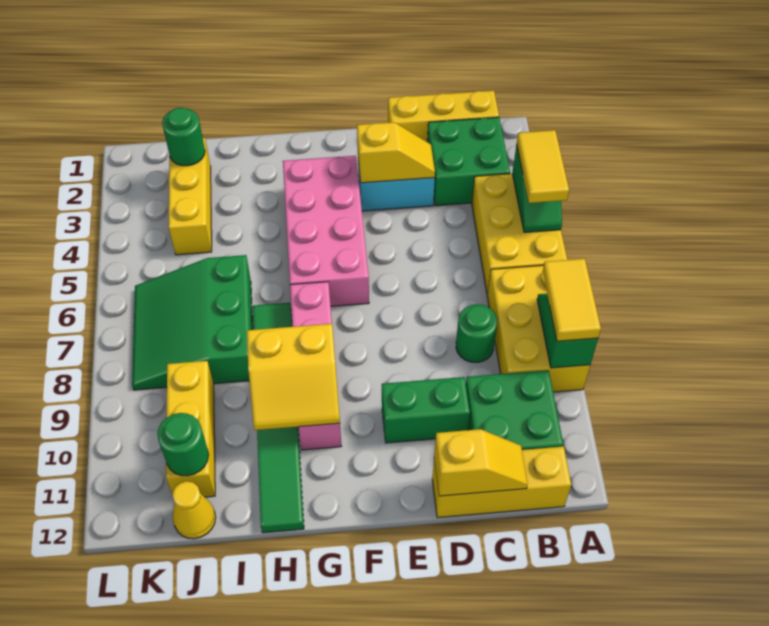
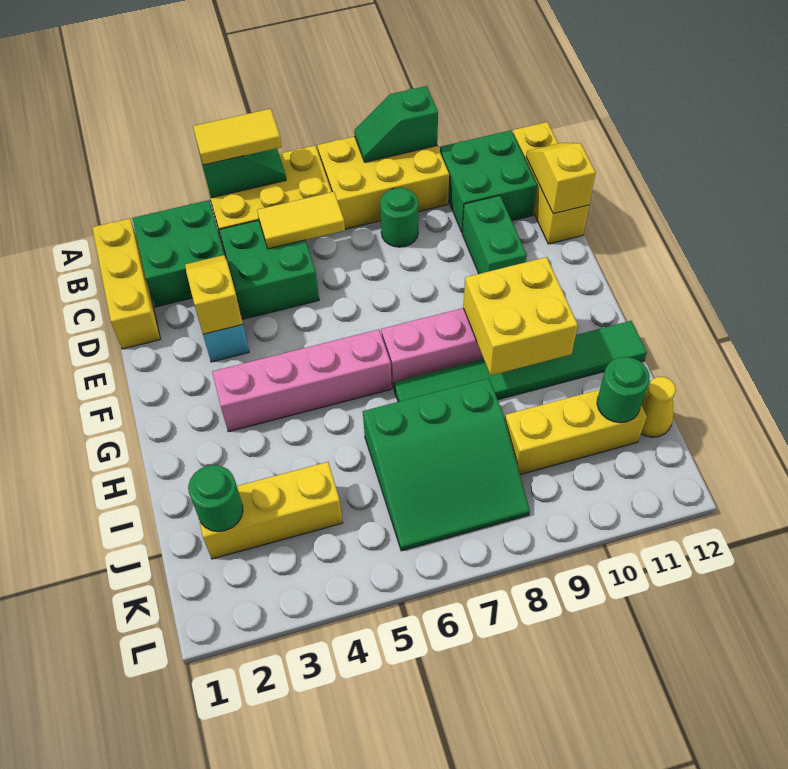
yellow 1x2 tile [543,259,601,341] -> yellow 1x2 tile moved to [257,192,345,249]
none -> green 2x2 brick [219,220,319,319]
pink 2x4 brick [283,156,369,306] -> pink 1x4 brick [212,329,392,432]
yellow 2x2 slope [247,324,340,430] -> yellow 2x2 brick [463,257,578,375]

